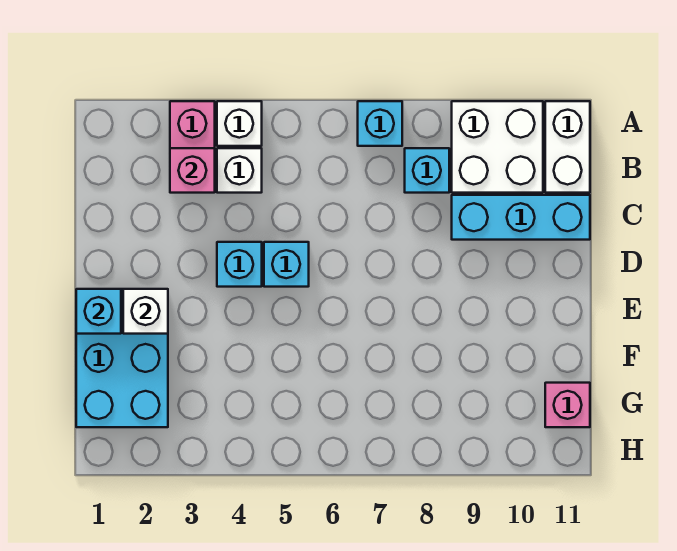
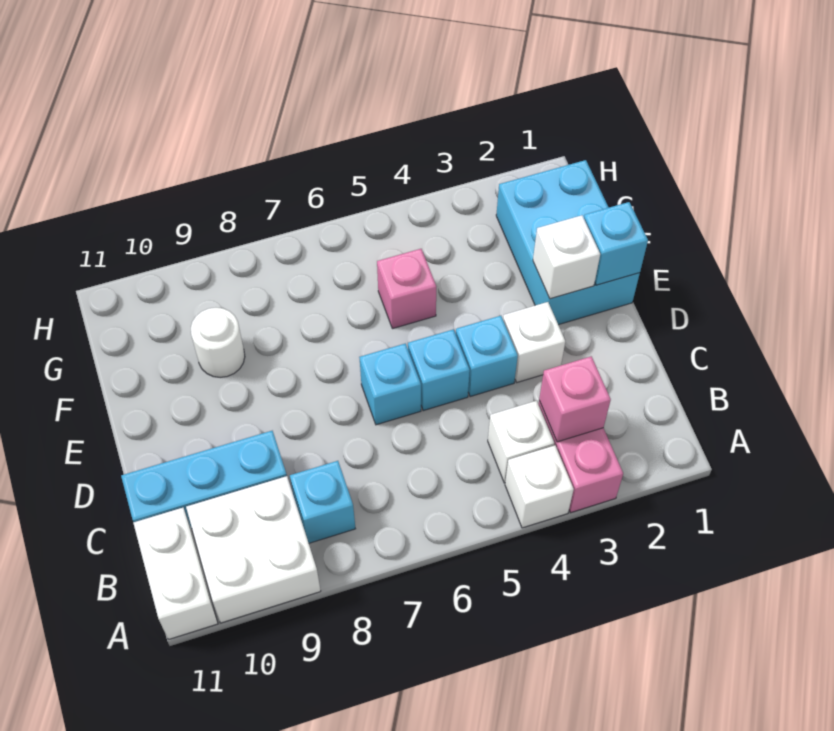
cyan 1x1 brick [358,101,402,146] -> cyan 1x1 brick moved to [359,344,421,425]
none -> white 1x1 brick [503,302,565,382]
none -> white 1x1 round brick [191,308,245,377]
pink 1x1 brick [545,383,590,427] -> pink 1x1 brick moved to [377,249,436,329]

